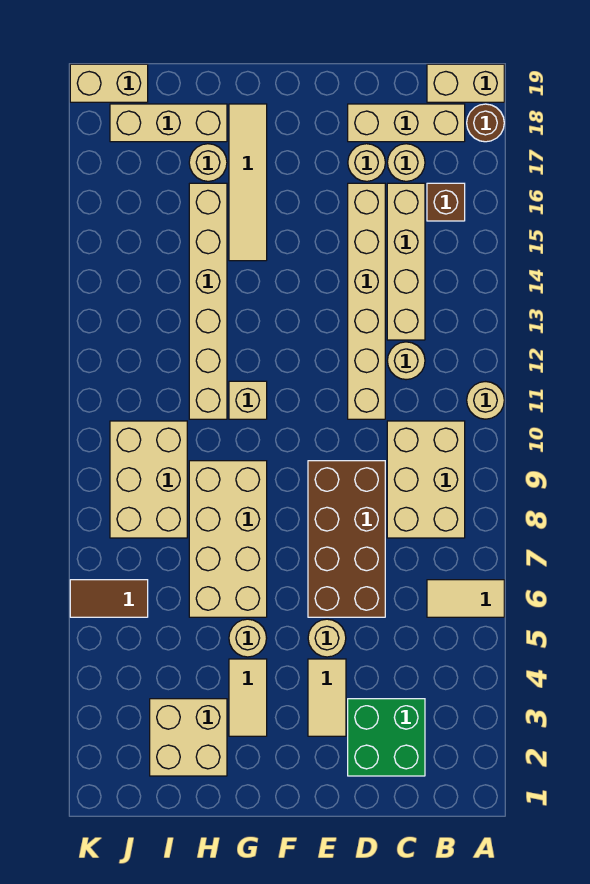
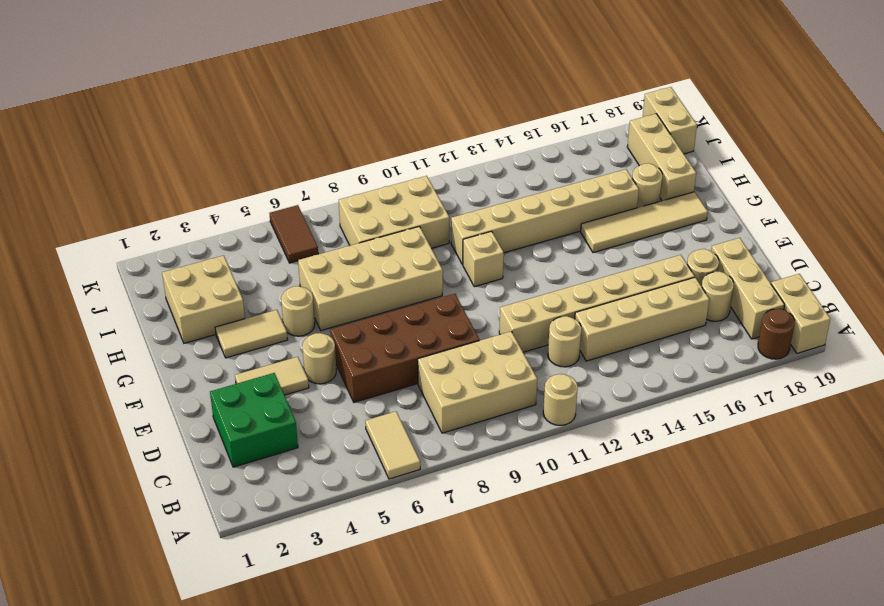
brown 1x1 brick [427,183,465,221] -> none

